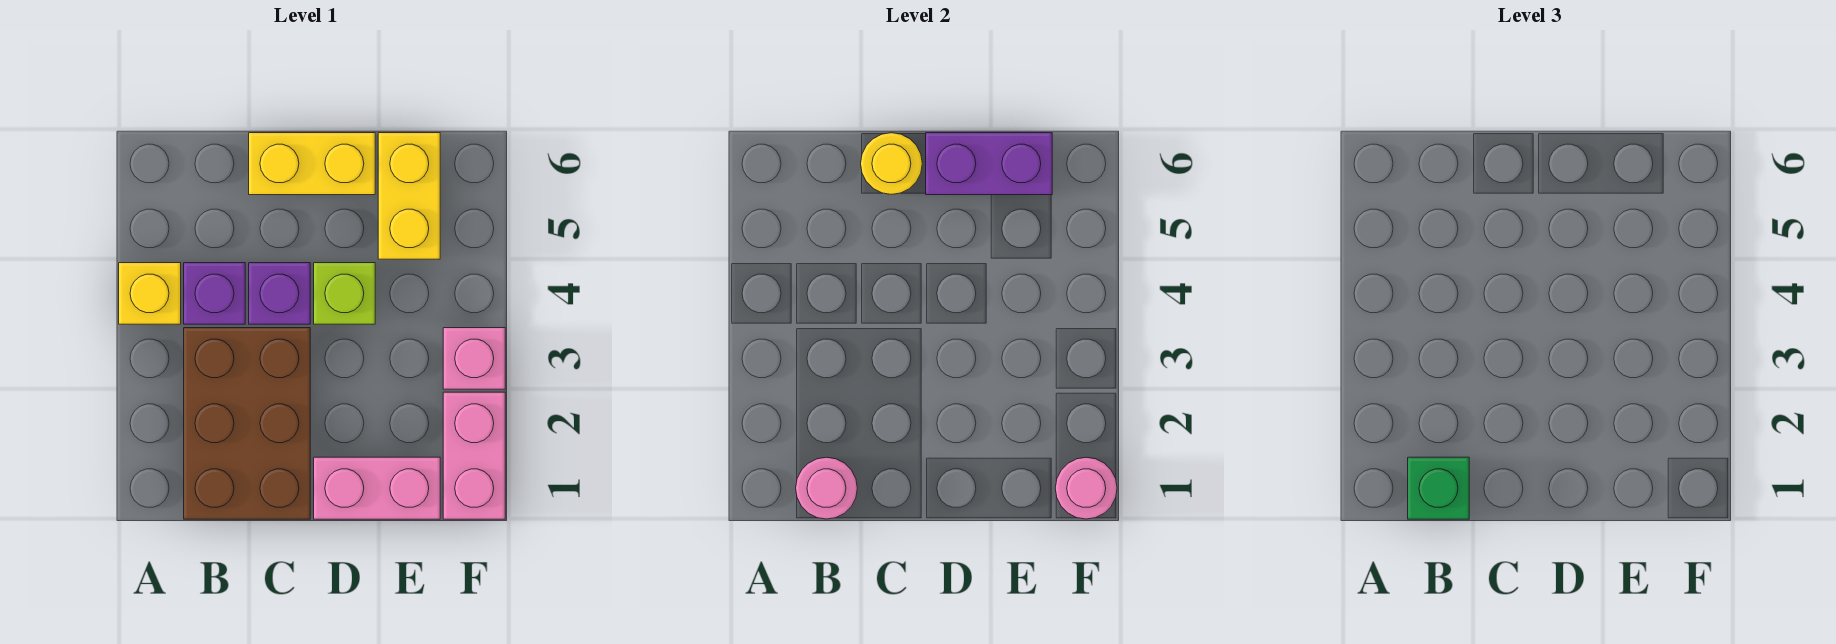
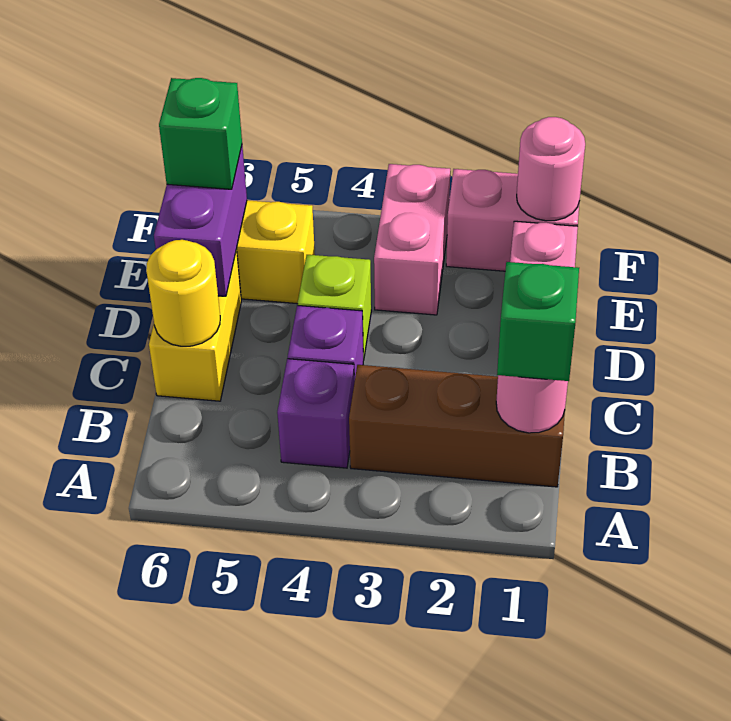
yellow 1x1 brick [119,263,181,324] -> none
brown 2x3 brick [184,328,310,519] -> brown 1x3 brick [349,365,565,487]
none -> green 1x1 brick [159,78,242,189]
pink 1x1 brick [443,328,505,389] -> pink 1x2 brick [374,164,450,315]

